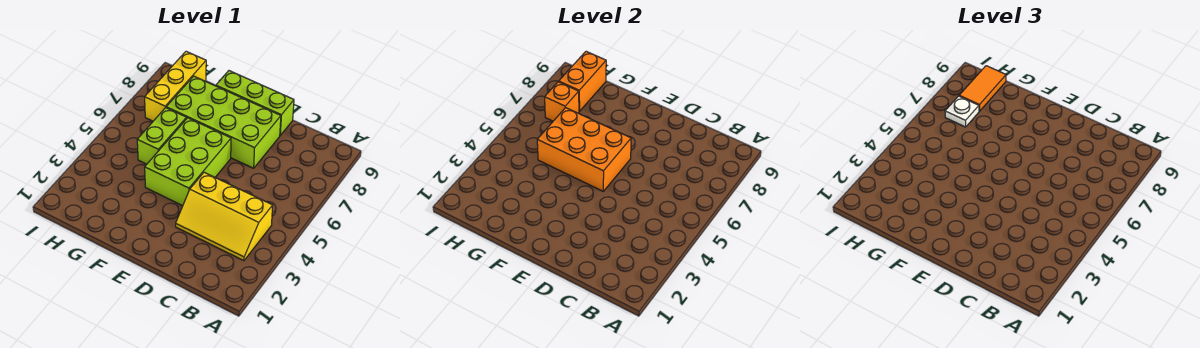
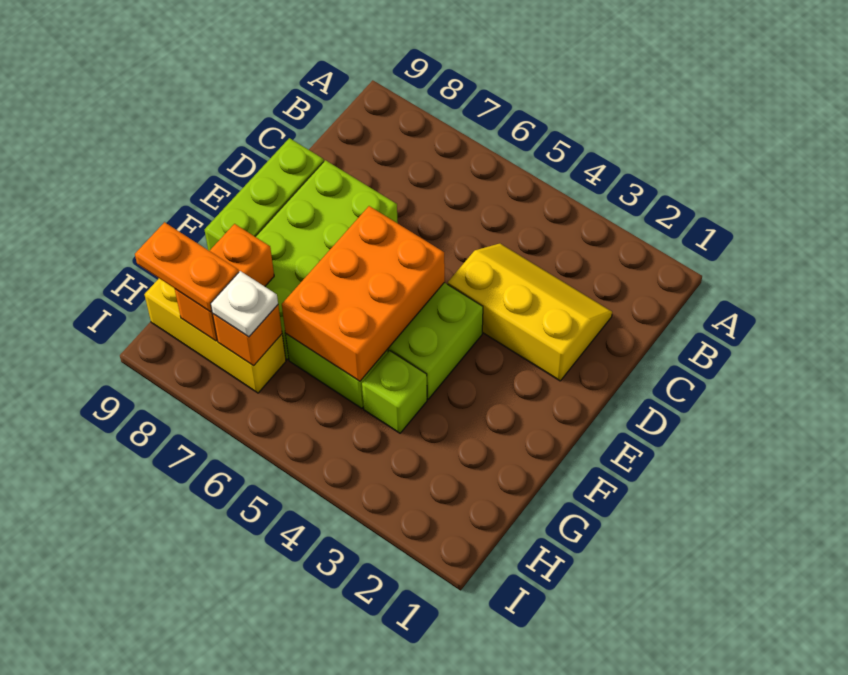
yellow 2x3 slope [176,172,273,261] -> yellow 2x3 slope turned to [448,243,612,381]
none -> lime 1x1 brick [362,351,427,433]
orange 1x2 brick [559,51,606,111] -> orange 1x2 brick turned to [175,224,274,341]
orange 1x2 tile [959,66,1006,111] -> orange 1x2 plate [135,222,239,312]

